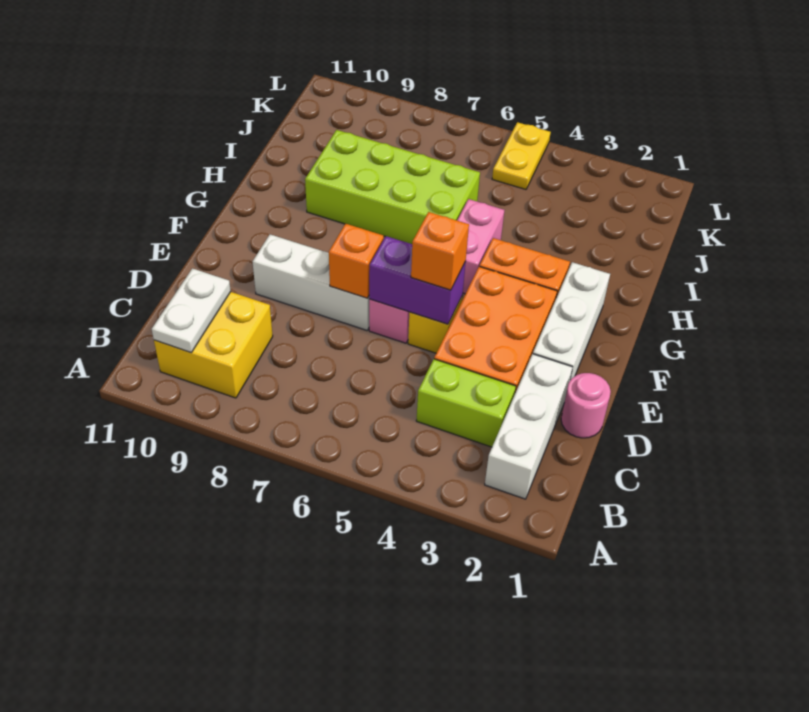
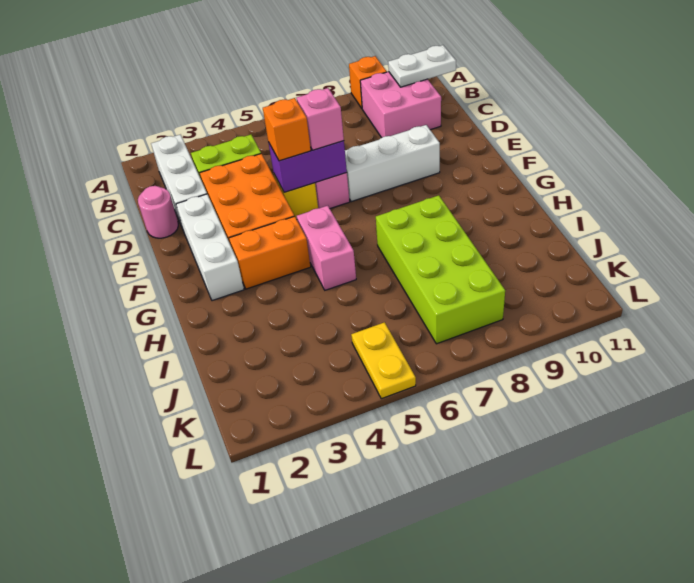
yellow 2x2 brick [154,292,273,398] -> pink 2x2 brick [360,72,441,138]
white 1x2 plate [152,268,231,352] -> white 1x2 plate turned to [388,45,456,87]
none -> pink 1x1 brick [297,88,344,150]
orange 1x1 brick [329,224,384,298] -> orange 1x1 brick moved to [349,56,387,108]
lime 2x4 brick [305,130,480,244] -> lime 2x4 brick turned to [376,195,505,344]

